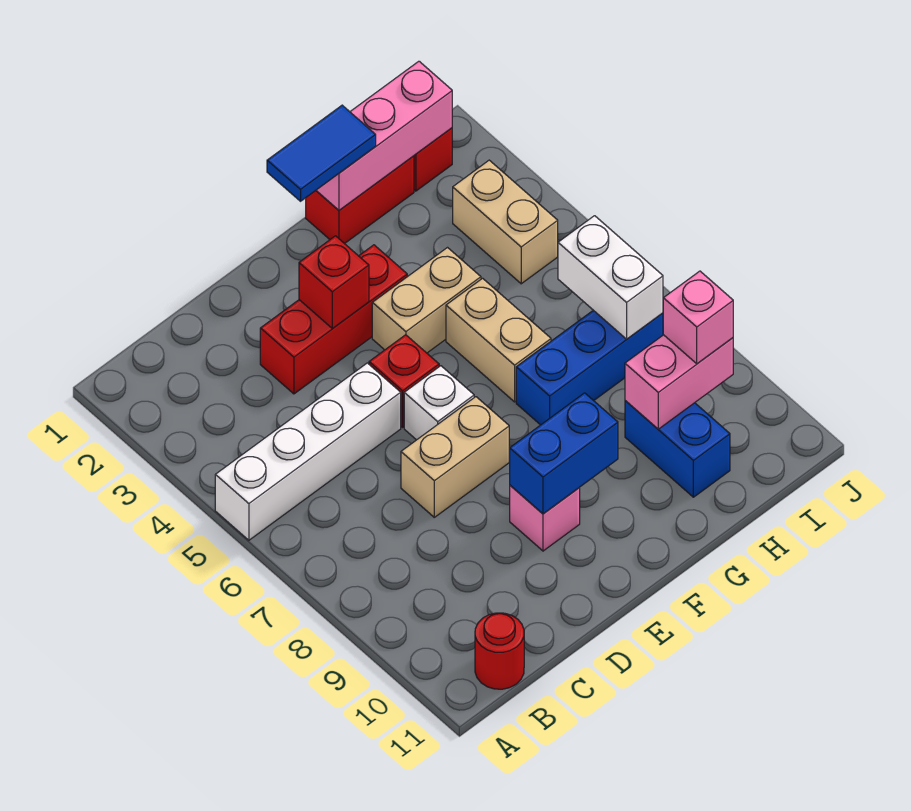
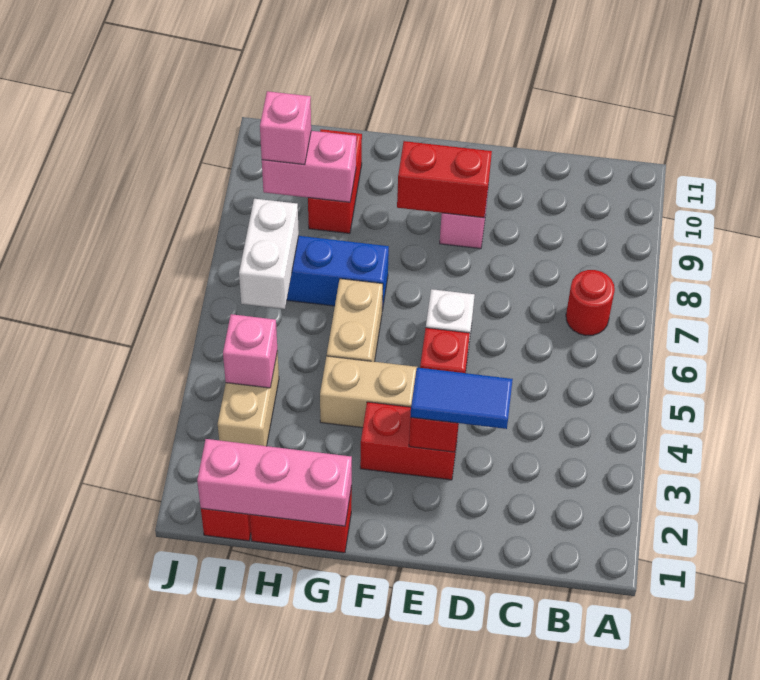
white 1x4 brick [215,363,401,540] -> none
red 1x1 round brick [475,613,524,689] -> red 1x1 round brick moved to [566,270,615,335]
red 1x3 brick [260,245,407,394] -> red 1x2 brick [360,402,459,480]
tan 1x2 brick [401,397,509,517] -> none
blue 1x2 brick [510,393,618,514] -> red 1x2 brick [397,141,492,218]
blue 1x2 tile [267,105,376,201] -> blue 1x2 tile moved to [410,367,513,429]
blue 1x2 brick [625,401,730,497] -> red 1x2 brick [308,129,362,233]
none -> pink 1x1 brick [223,314,277,388]

